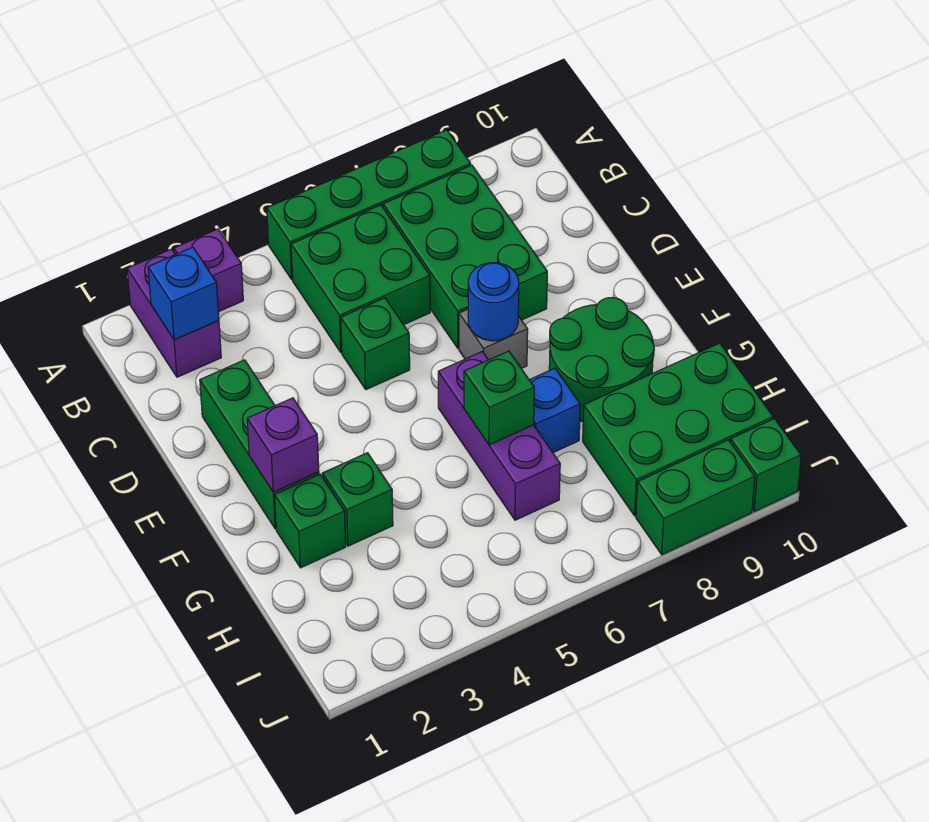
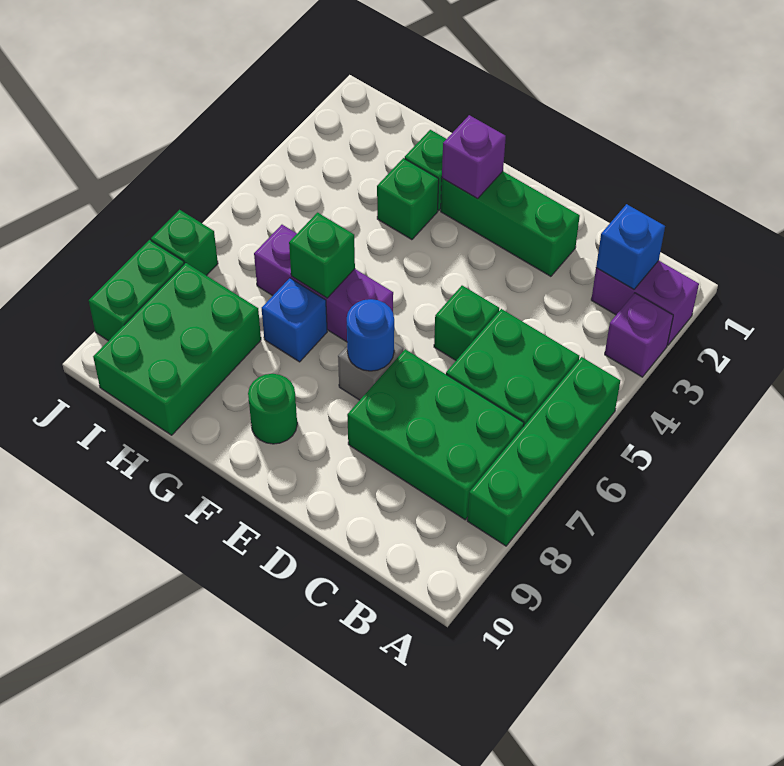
green 2x2 round brick [549,298,654,422] -> green 1x1 round brick [248,374,297,444]
green 1x1 brick [730,419,801,512] -> green 1x1 brick moved to [151,210,218,276]

